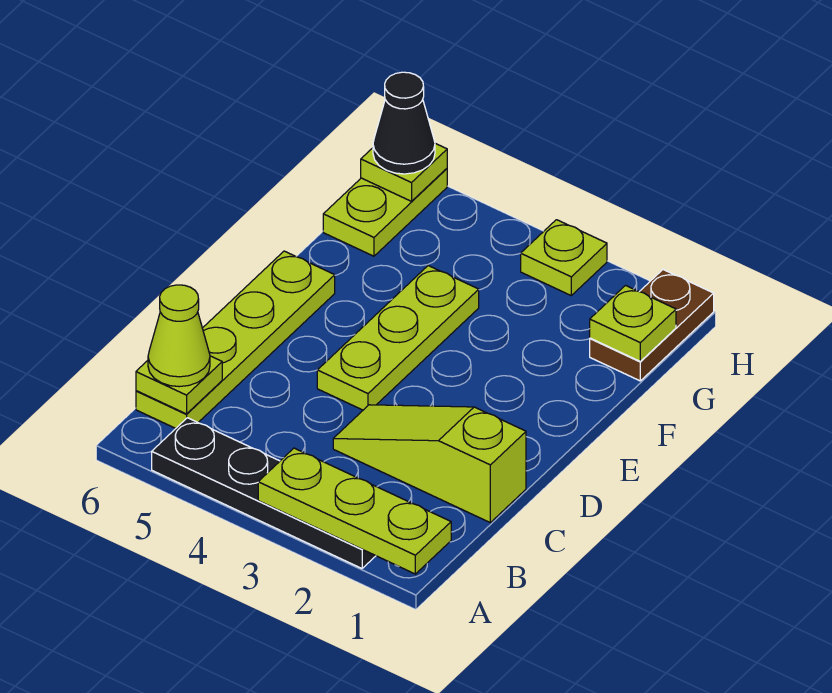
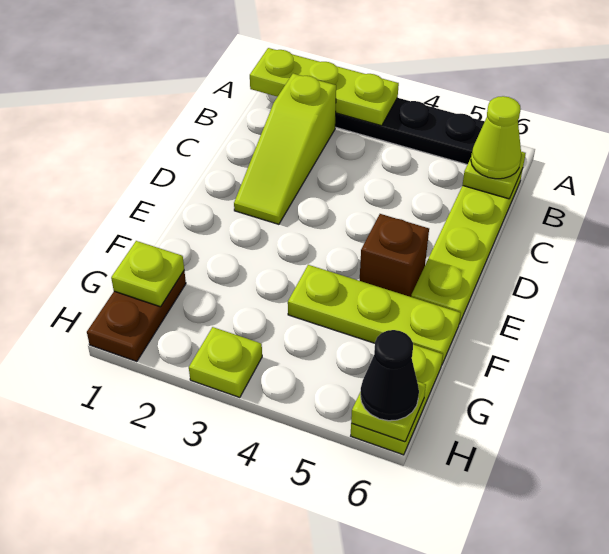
lime 1x3 slope [333,405,526,523] -> lime 1x3 slope turned to [234,74,336,224]
lime 1x3 plate [317,266,479,410] -> lime 1x3 plate turned to [288,265,461,364]
none -> brown 1x1 brick [360,214,429,297]

